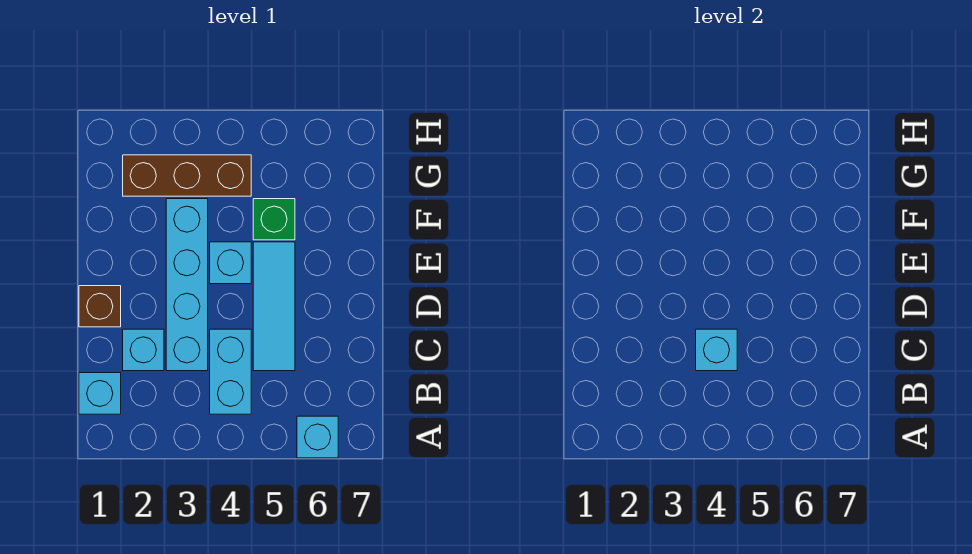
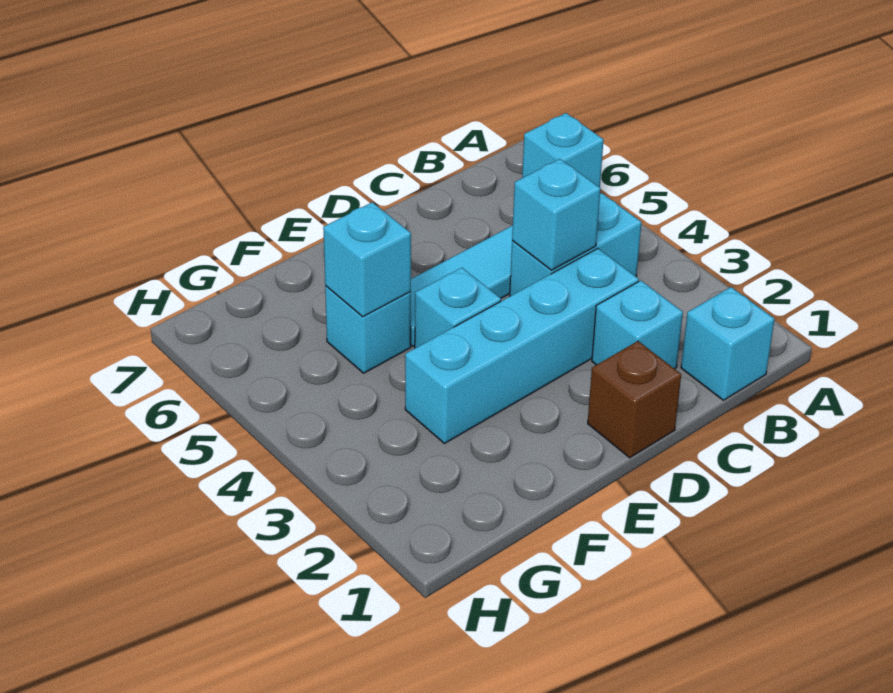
green 1x1 brick [253,199,295,240] -> cyan 1x1 brick [325,286,411,373]
none -> cyan 1x1 brick [323,202,411,317]
brown 1x3 brick [123,155,251,196] -> none

